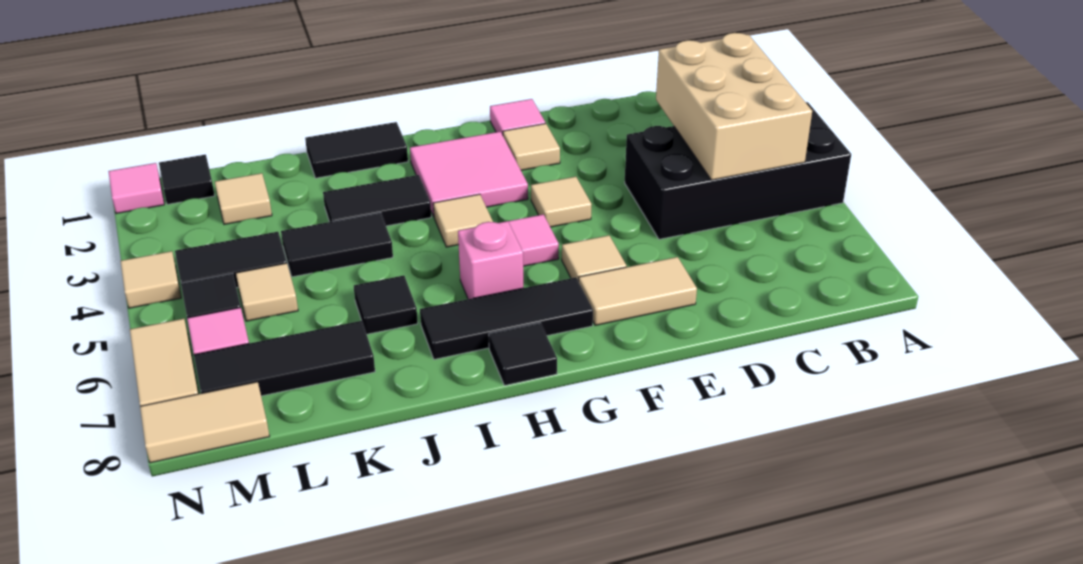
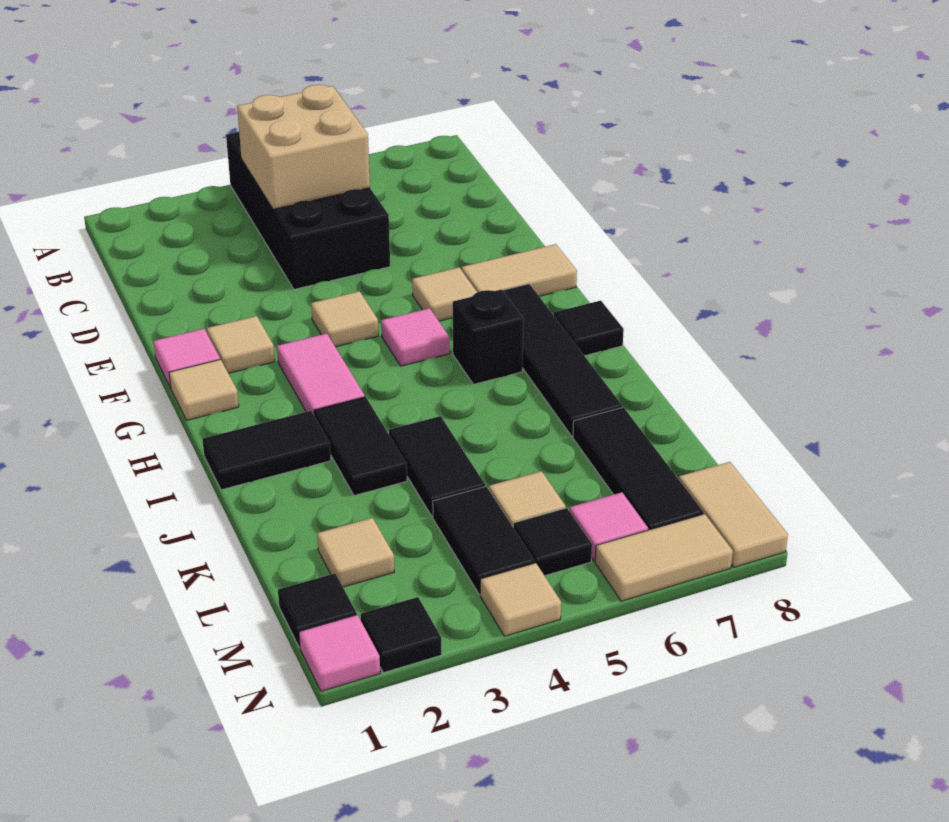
tan 2x3 brick [656,33,812,180] -> tan 2x2 brick [237,85,370,209]
tan 1x2 tile [579,257,697,325] -> tan 1x2 tile turned to [462,244,577,296]
pink 2x2 tile [410,132,528,216] -> pink 1x2 tile [277,333,365,415]
black 1x3 tile [420,277,593,359] -> black 1x4 tile [503,284,622,436]
tan 1x1 tile [433,194,493,247] -> tan 1x1 tile moved to [169,359,239,420]
pink 1x1 brick [458,221,523,299] -> black 1x1 brick [453,290,523,384]
black 1x2 tile [305,122,408,178] -> black 1x2 tile turned to [202,411,331,490]
black 1x1 tile [354,276,418,334] -> black 1x1 tile moved to [361,597,442,673]

